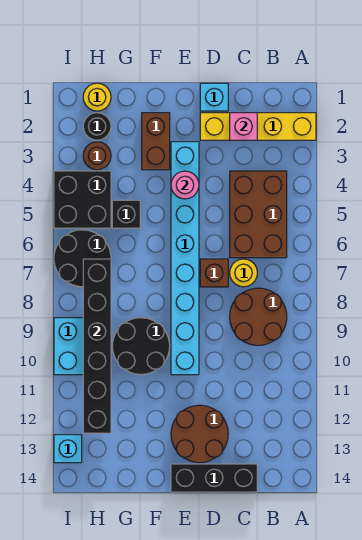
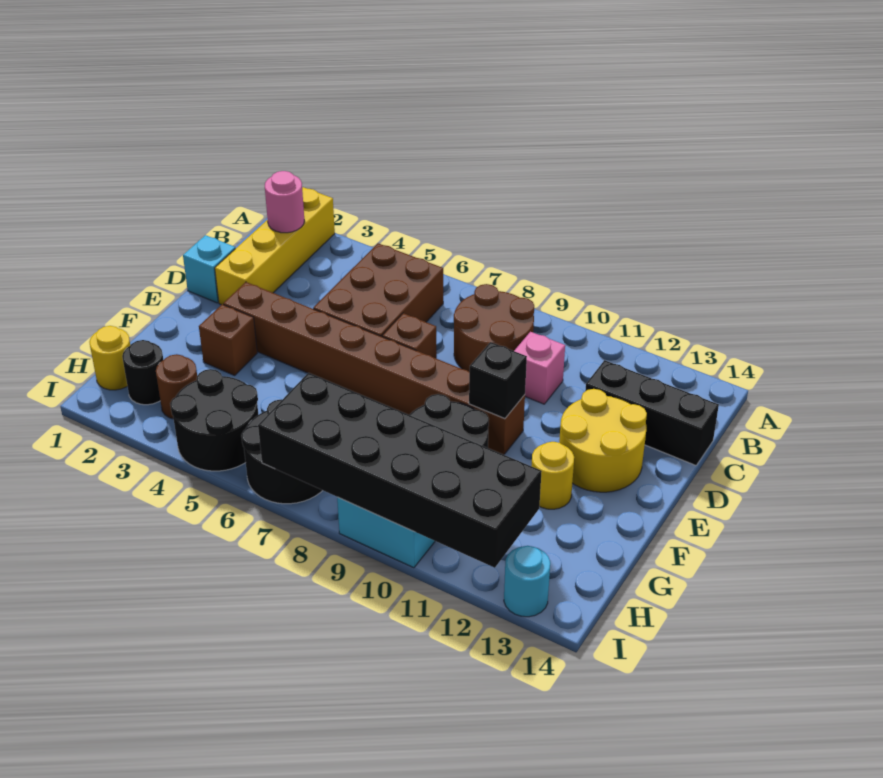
brown 2x3 brick [230,171,287,258] -> brown 2x3 brick turned to [313,243,443,337]
pink 1x1 brick [230,113,257,140] -> pink 1x1 brick moved to [514,332,565,404]
yellow 1x1 round brick [230,259,257,287] -> yellow 1x1 round brick moved to [532,442,574,509]
black 1x3 brick [171,464,257,492] -> black 1x3 brick turned to [585,360,719,465]
brown 2x2 round brick [171,405,228,463] -> yellow 2x2 round brick [559,389,647,492]
cyan 1x8 brick [171,142,199,375] -> brown 1x8 brick [223,282,525,455]
pink 1x1 round brick [171,171,199,199] -> pink 1x1 round brick moved to [265,171,304,233]
brown 1x2 brick [142,113,170,170] -> brown 1x1 brick [199,304,257,375]
black 1x1 brick [112,200,140,228] -> black 1x1 brick moved to [469,342,527,419]
black 2x2 brick [54,171,111,228] -> black 2x2 round brick [170,369,258,471]
black 1x6 brick [83,259,111,433] -> black 2x6 brick [258,373,542,568]
cyan 1x1 brick [54,435,82,463] -> cyan 1x1 round brick [504,546,550,617]

